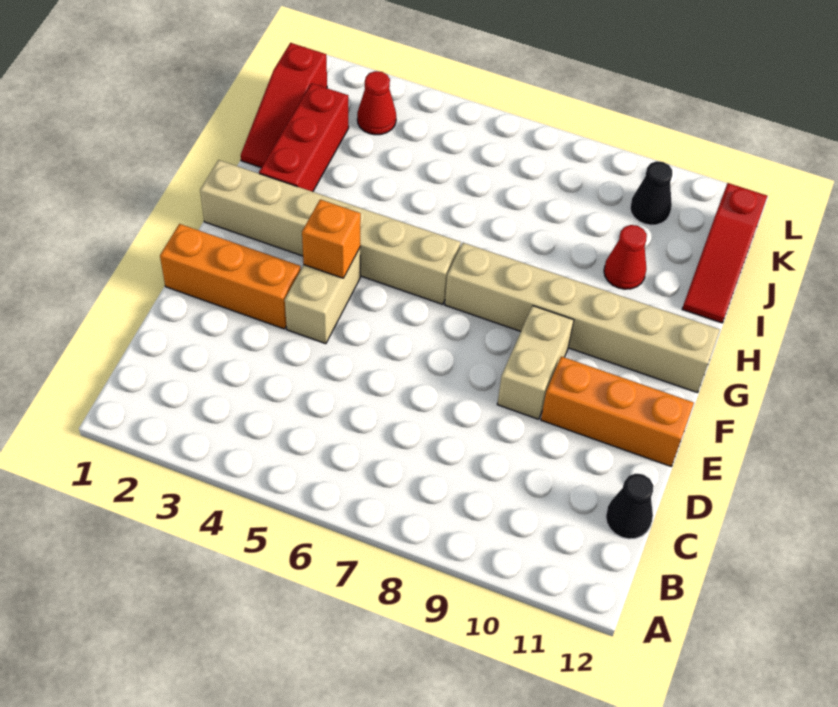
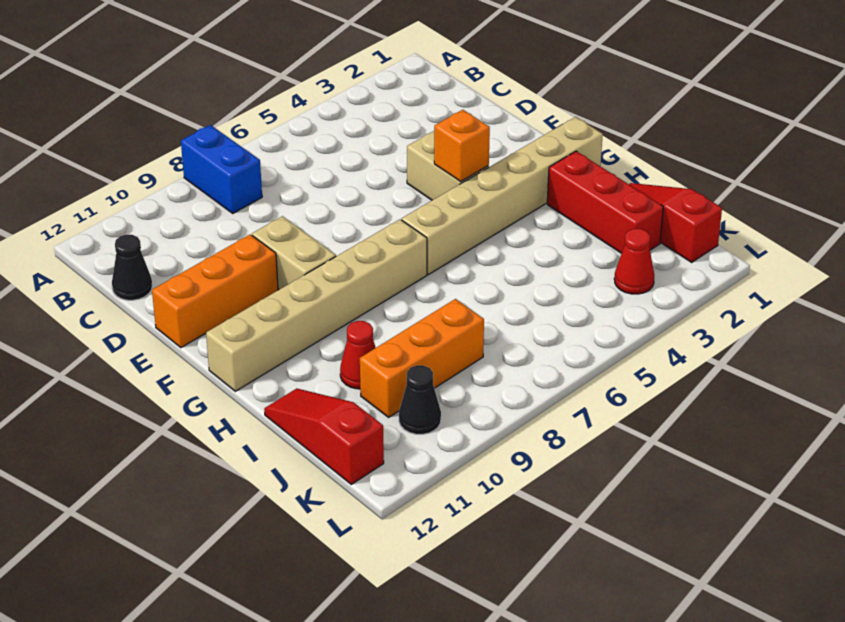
none -> blue 1x2 brick [181,125,262,213]
orange 1x3 brick [160,224,301,329] -> orange 1x3 brick moved to [360,299,484,417]

